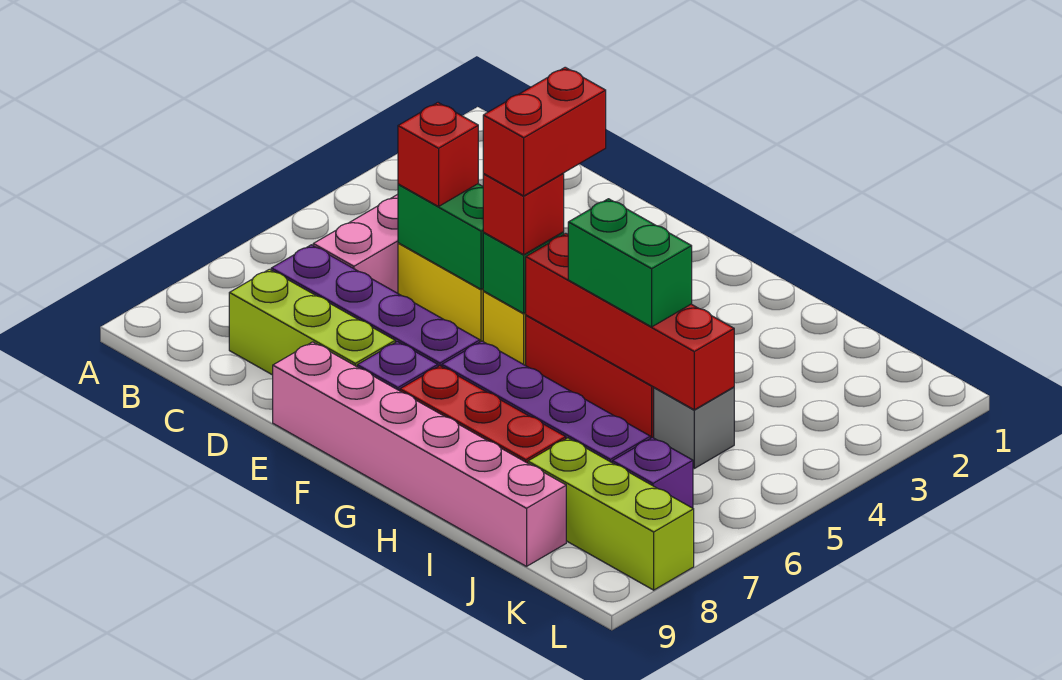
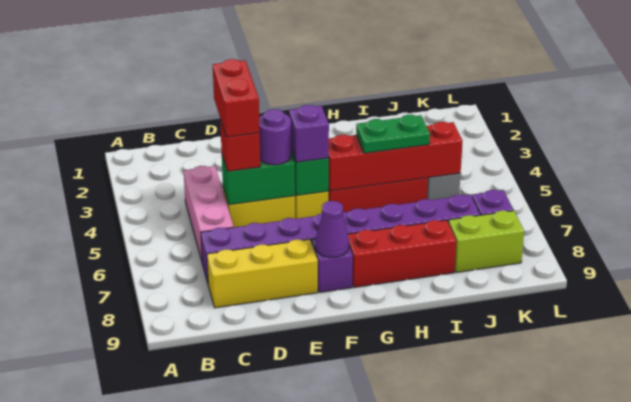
lime 1x3 brick [229,269,395,375] -> yellow 1x3 brick [207,239,318,308]
none -> purple 1x1 round brick [259,109,291,165]
pink 1x6 brick [273,342,566,566] -> none
red 1x2 brick [483,67,606,196] -> red 1x2 brick moved to [213,59,260,137]
red 1x1 brick [483,174,564,255] -> purple 1x1 brick [289,105,329,162]
none -> purple 1x1 cone [315,201,349,257]
green 1x2 brick [568,199,692,327] -> green 1x2 plate [356,115,430,153]
lime 1x3 brick [528,438,694,590] -> lime 1x2 brick [448,211,524,273]

